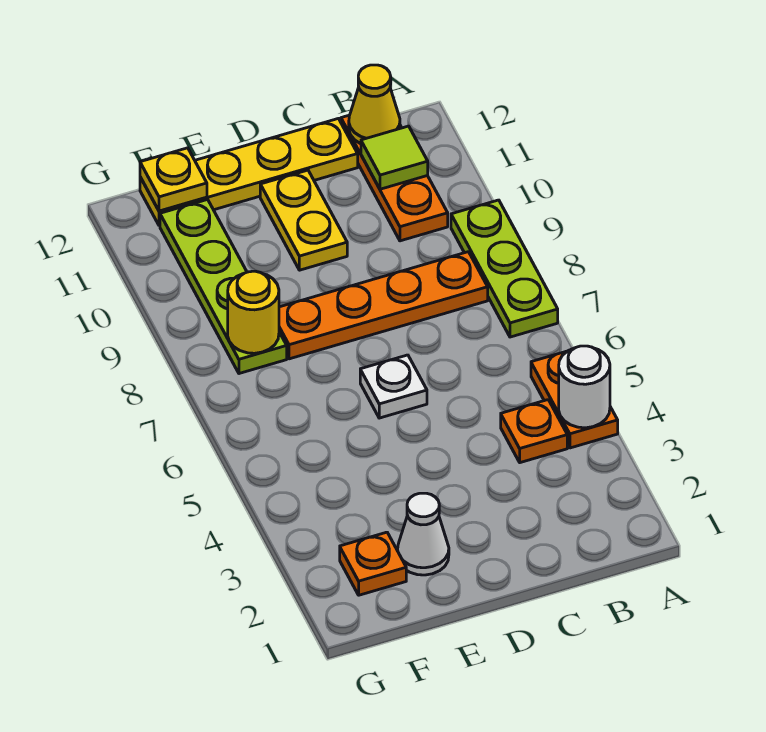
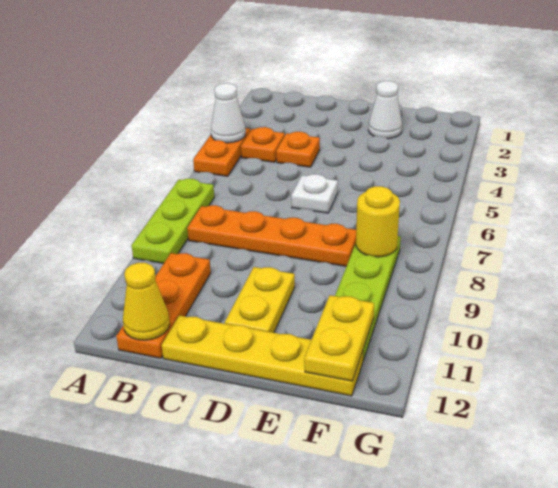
white 1x1 round brick [559,346,610,428] -> white 1x1 cone [211,83,246,143]
lime 1x1 tile [361,126,428,189] -> none
orange 1x1 plate [340,532,406,595] -> orange 1x1 plate moved to [276,132,320,167]
yellow 1x1 plate [140,148,207,211] -> yellow 1x2 plate [304,295,374,381]

